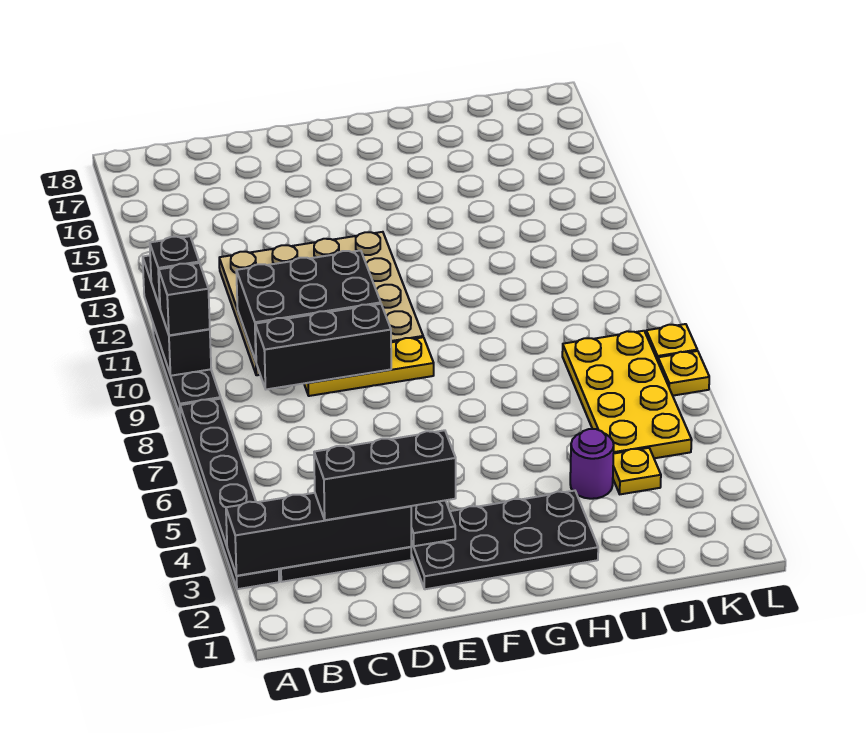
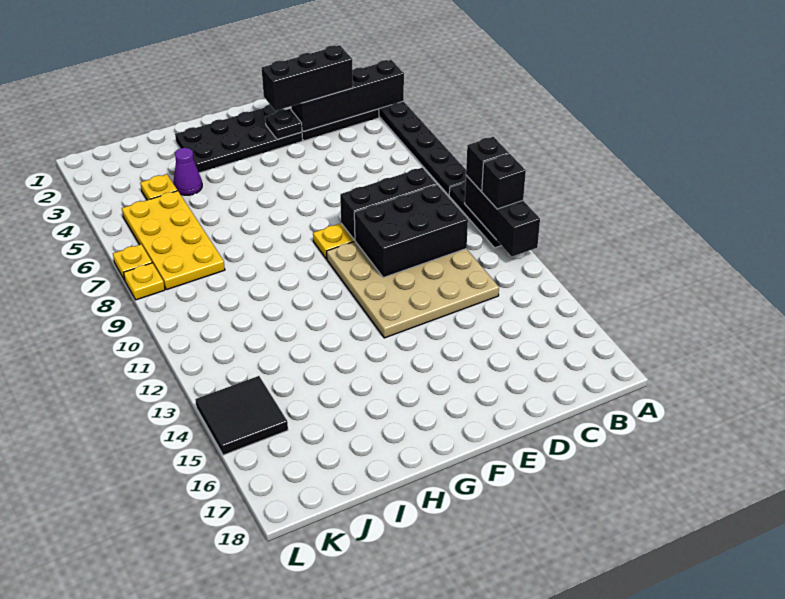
purple 1x1 round brick [570,429,614,499] -> purple 1x1 cone [173,148,202,195]
none -> black 2x2 tile [195,376,288,455]

